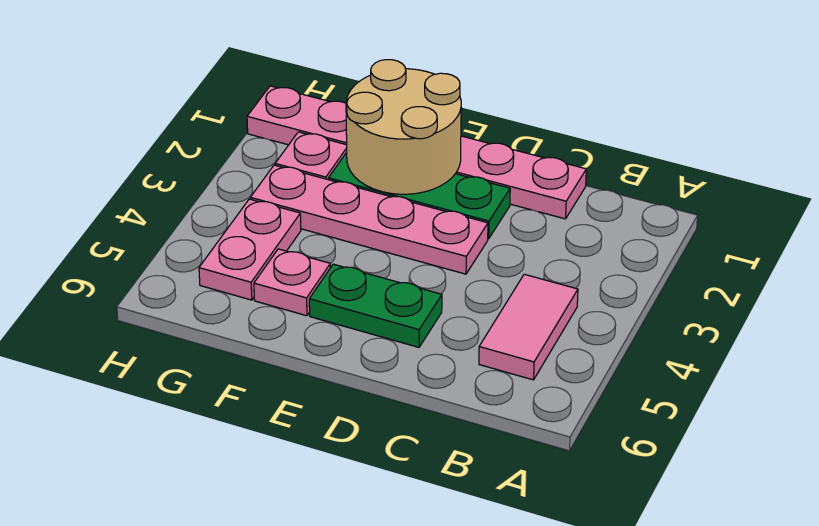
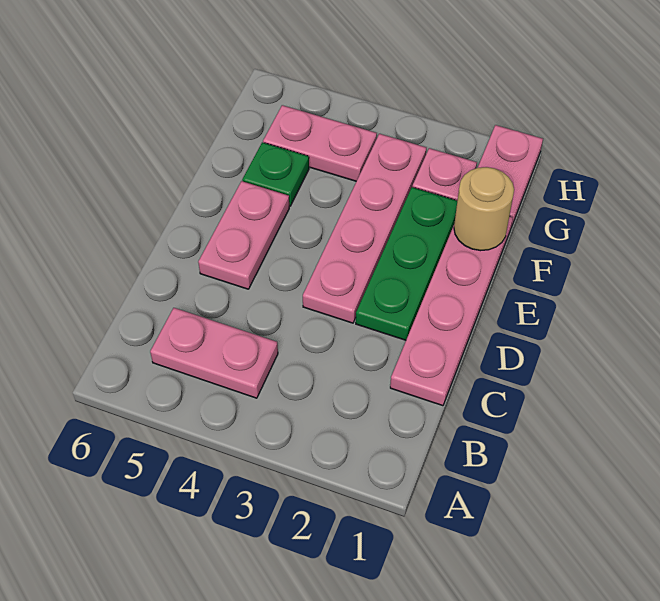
pink 1x2 tile [479,274,578,380] -> pink 1x2 plate [150,308,278,398]
green 1x2 plate [309,264,442,347] -> pink 1x2 plate [198,181,289,289]
tan 2x2 round brick [346,60,461,194] -> tan 1x1 round brick [454,167,514,251]
pink 1x1 plate [254,249,330,316] -> green 1x1 plate [242,142,309,206]

